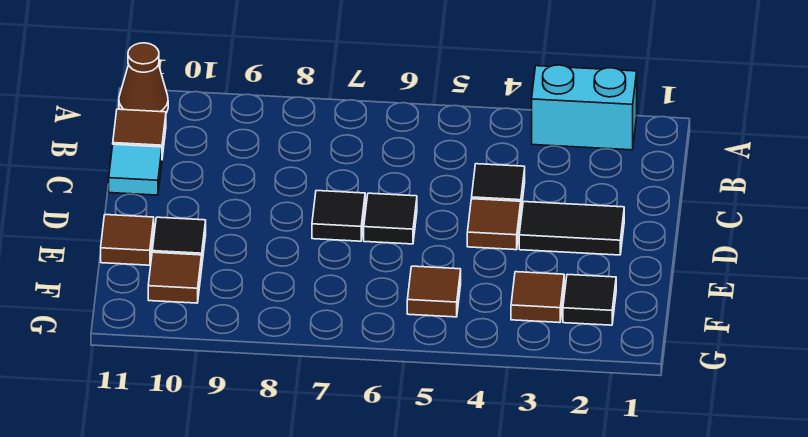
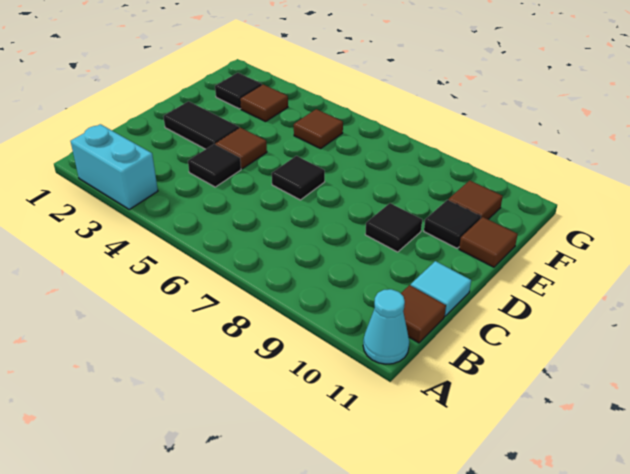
brown 1x1 cone [119,43,168,113] -> cyan 1x1 cone [363,289,409,364]
black 1x1 tile [312,191,365,241] -> black 1x1 tile moved to [365,203,422,252]

